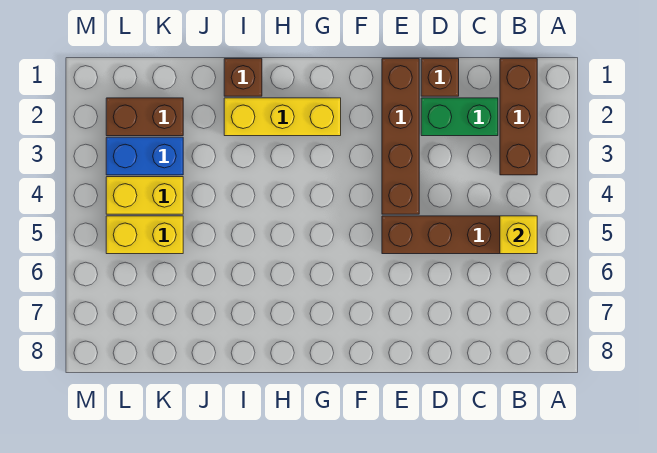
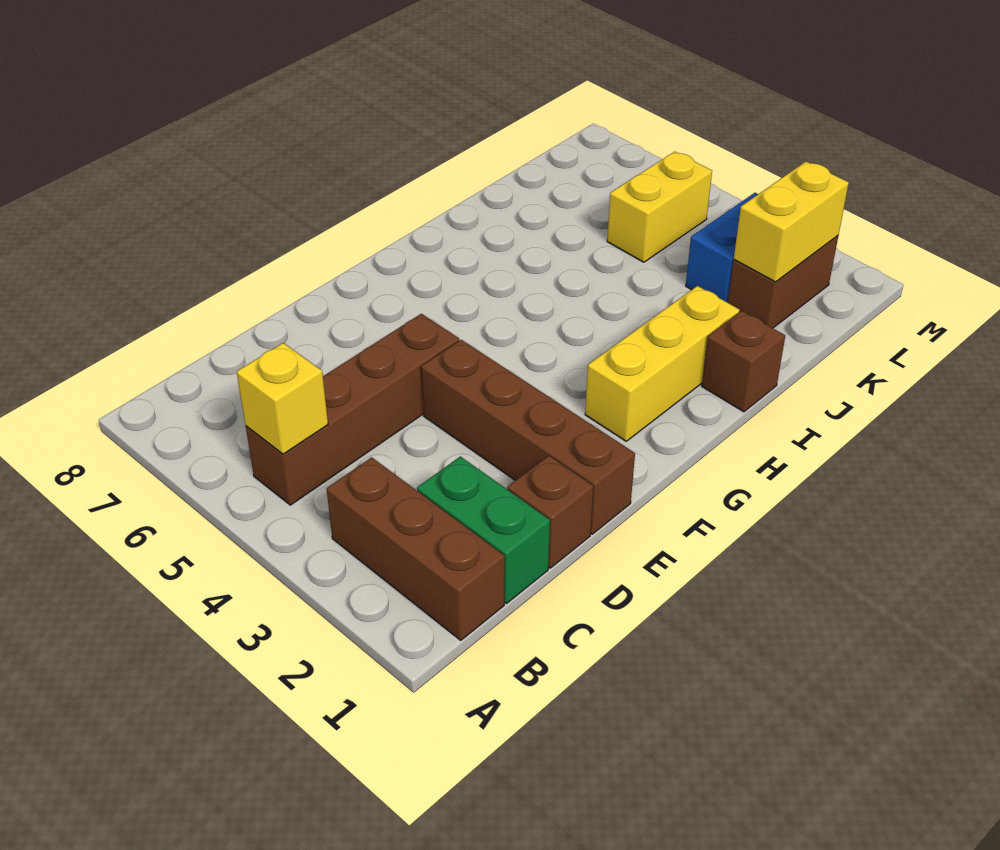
green 1x2 brick [421,98,498,136] -> green 1x2 brick turned to [417,456,550,603]
yellow 1x2 brick [106,177,183,214] -> yellow 1x2 brick moved to [734,162,849,282]

